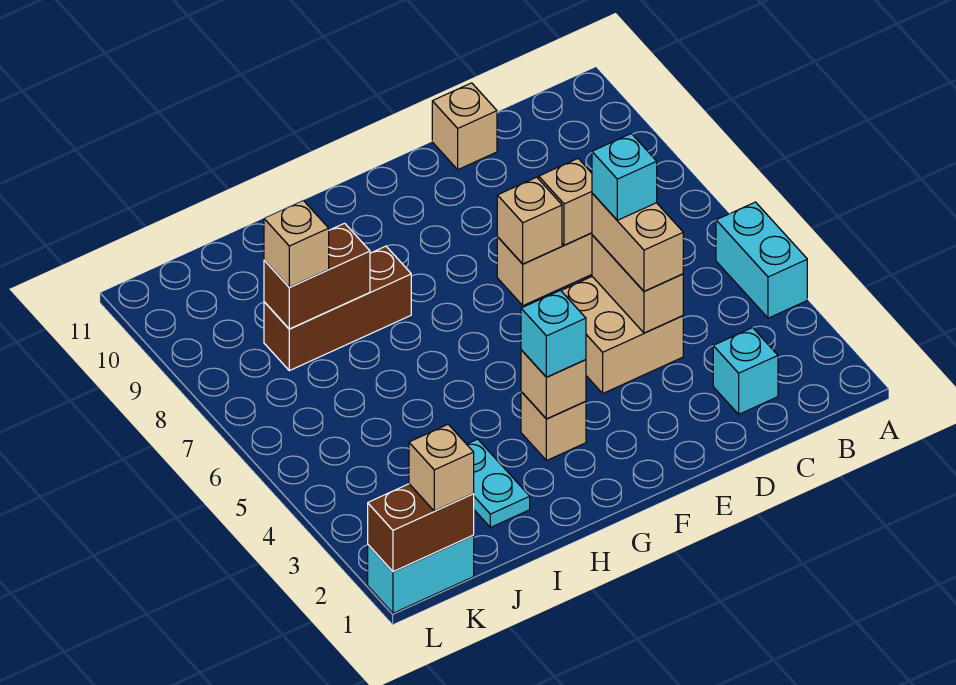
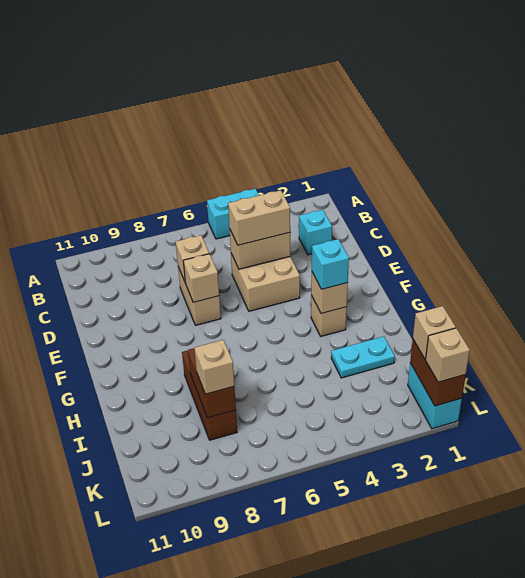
cyan 1x1 brick [592,134,657,220] -> none
tan 1x1 brick [432,83,497,170] -> tan 1x1 brick moved to [426,328,470,382]

